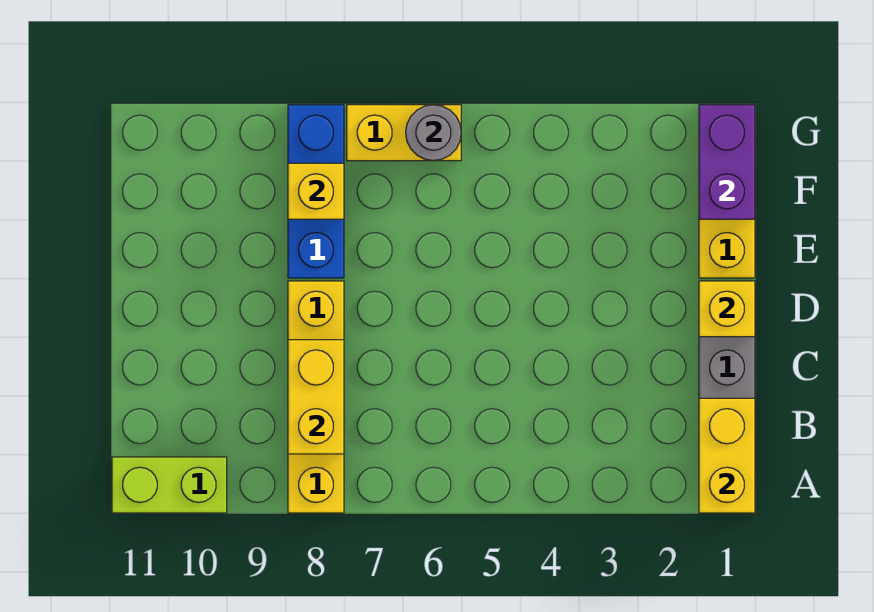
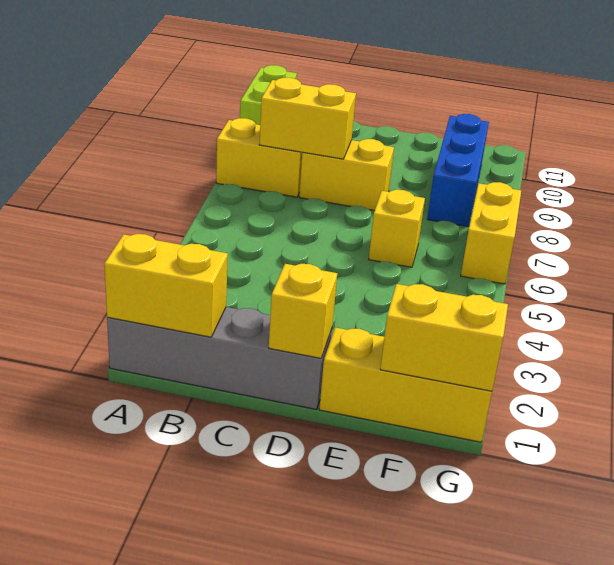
blue 1x3 brick [288,105,344,278] -> blue 1x3 brick turned to [427,114,489,227]
purple 1x2 brick [699,105,755,219] -> yellow 1x2 brick [380,284,508,391]
yellow 1x1 brick [288,163,344,219] -> yellow 1x1 brick moved to [369,190,425,267]
grey 1x1 round brick [406,105,461,161] -> none

